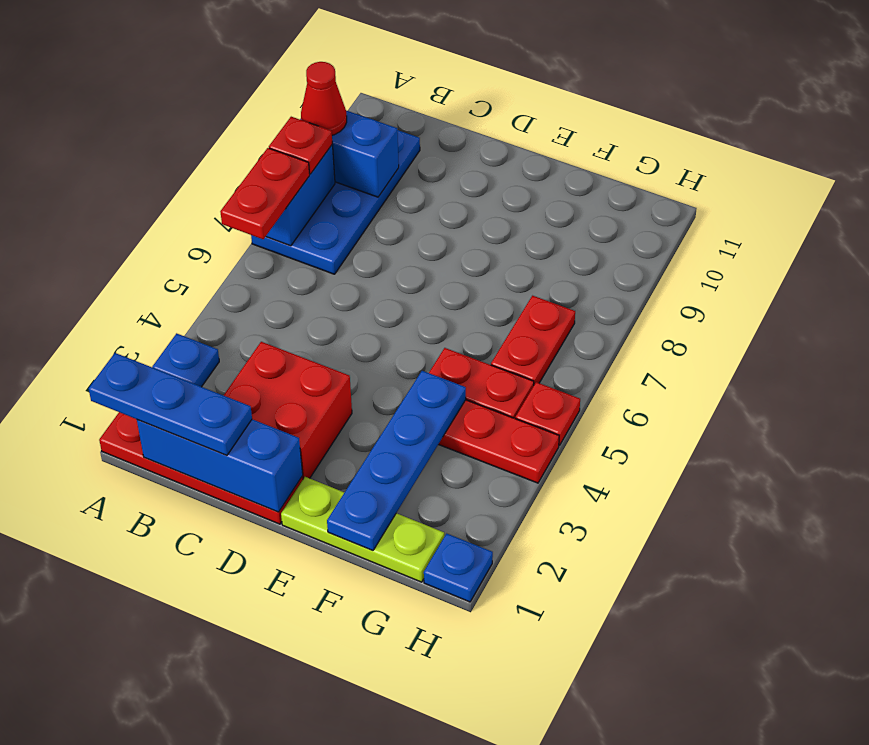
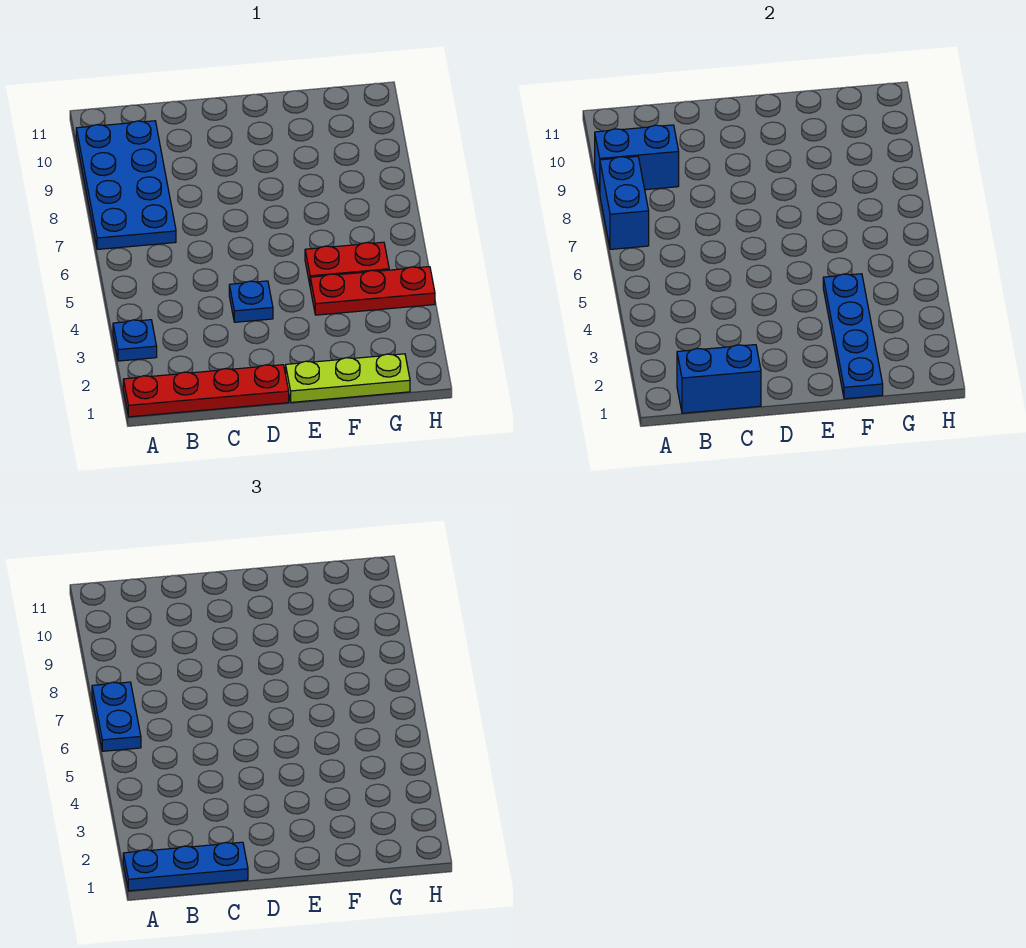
red 1x2 plate [220,148,310,239] -> blue 1x2 plate [92,682,141,751]
red 1x1 plate [269,117,332,174] -> none
red 1x1 cone [301,62,347,135] -> none
blue 1x3 brick [137,419,303,512] -> blue 1x2 brick [677,345,761,413]
red 2x2 brick [224,342,352,479] -> none
red 1x2 plate [491,296,575,385] -> none
blue 1x1 plate [424,534,493,602] -> blue 1x1 plate moved to [229,281,273,322]
red 1x1 plate [515,382,580,446] -> none

